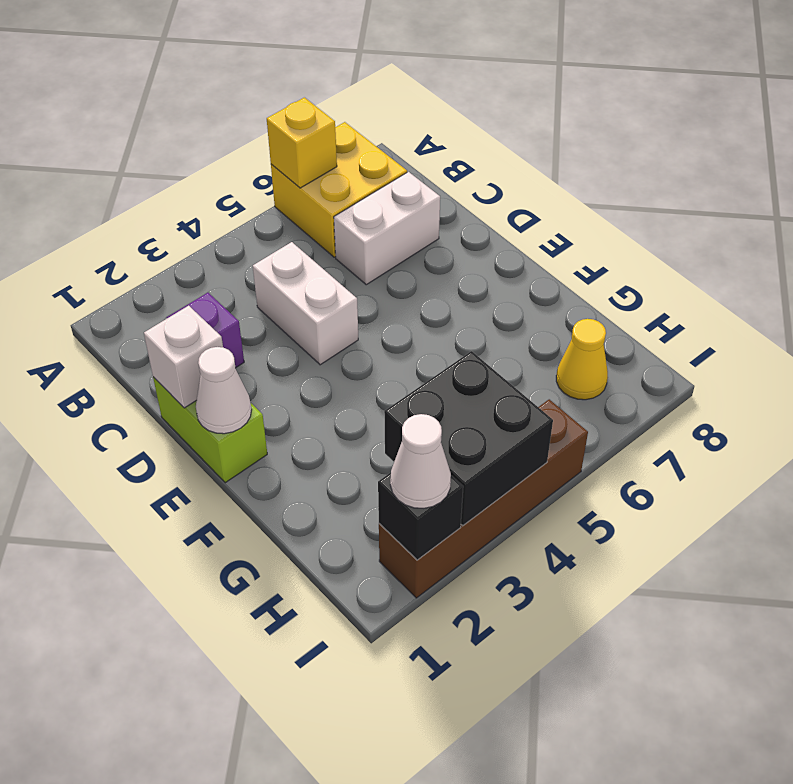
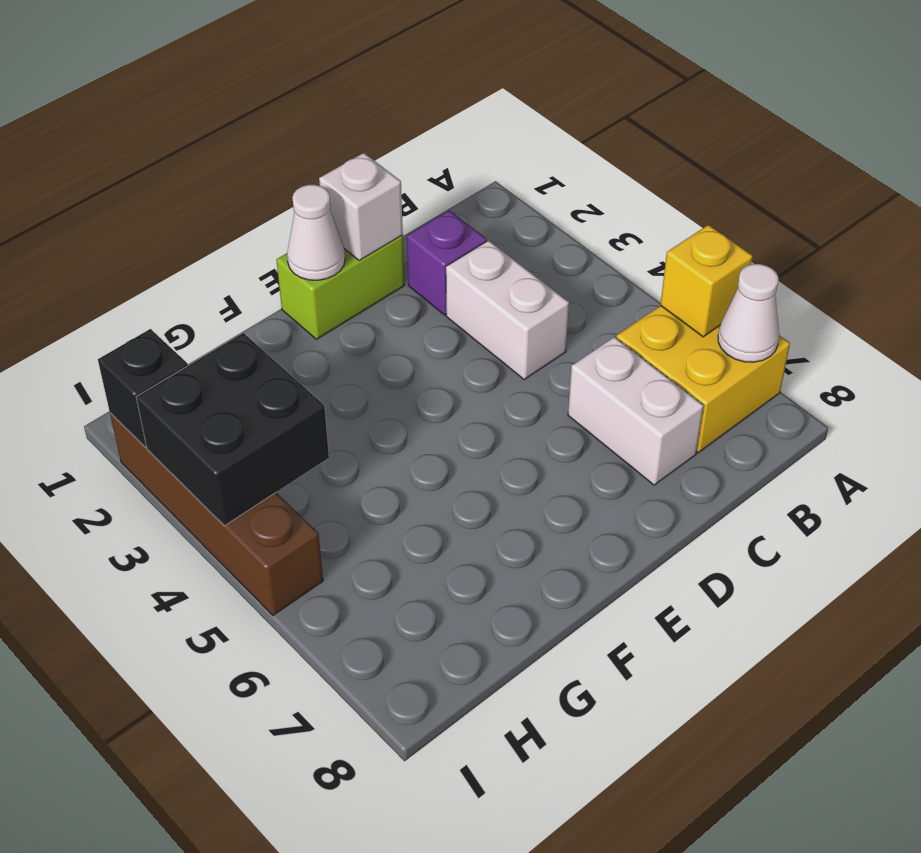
white 1x2 brick [253,242,358,365] -> white 1x2 brick turned to [446,240,569,380]
yellow 1x1 cone [556,319,608,400] -> none
white 1x1 cone [390,414,451,508] -> white 1x1 cone moved to [718,264,779,362]

